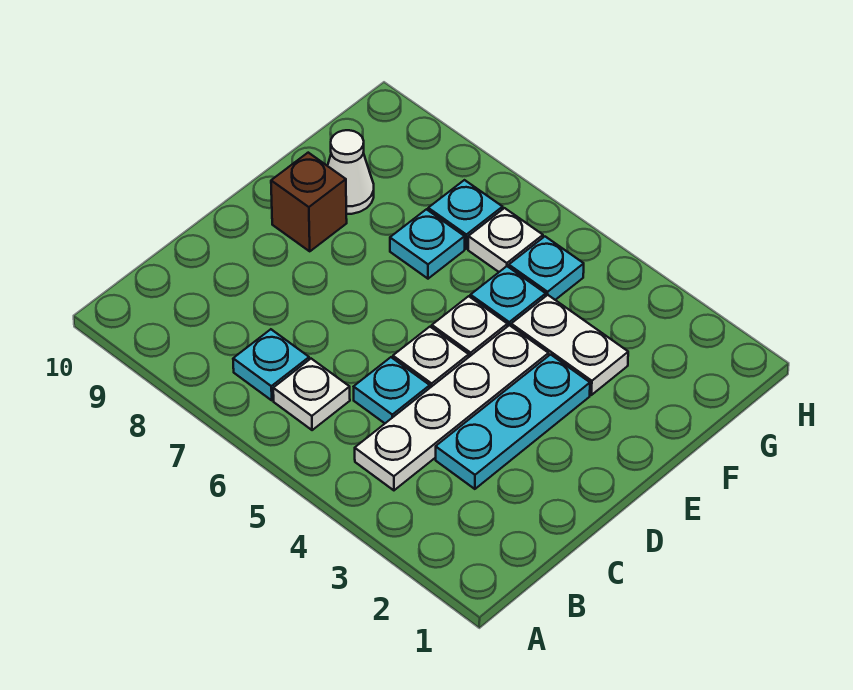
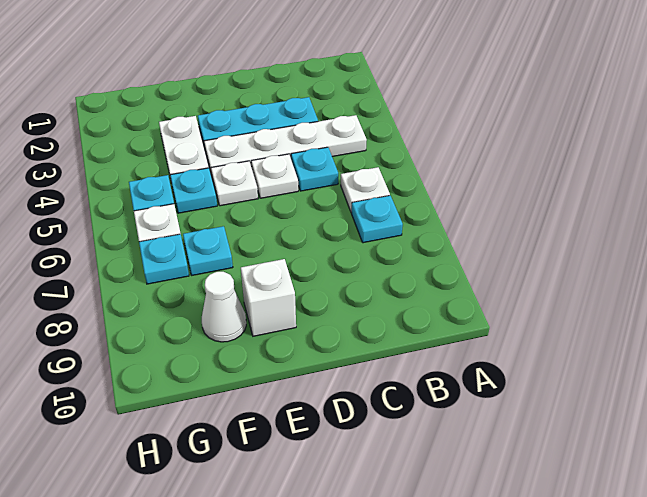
brown 1x1 brick [271,153,347,251] -> white 1x1 brick [241,259,296,336]

